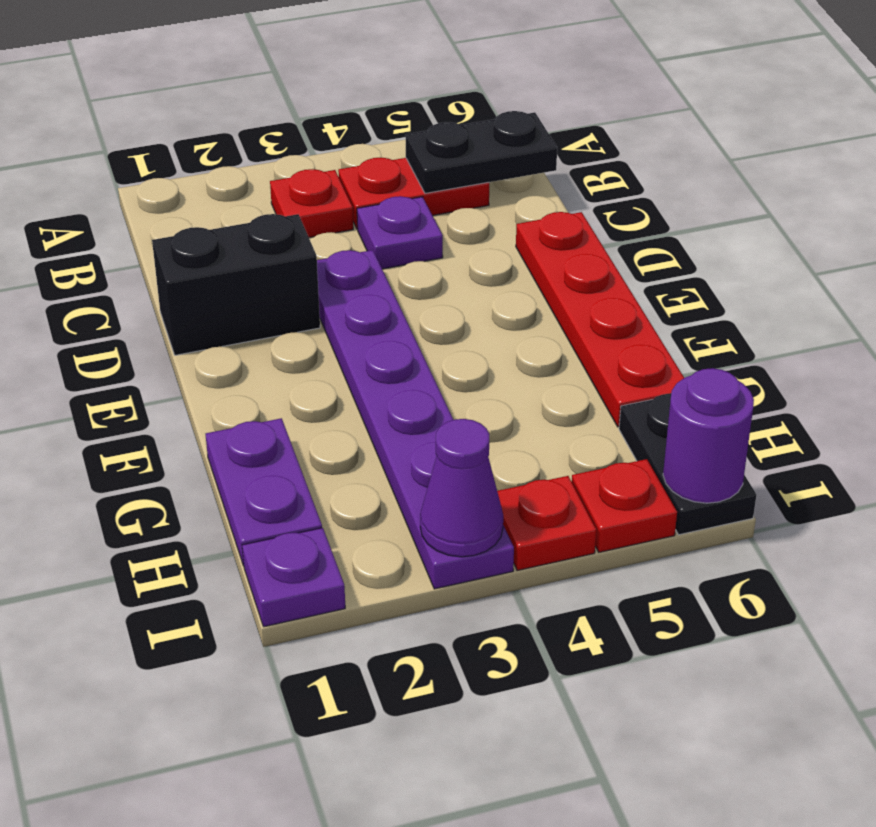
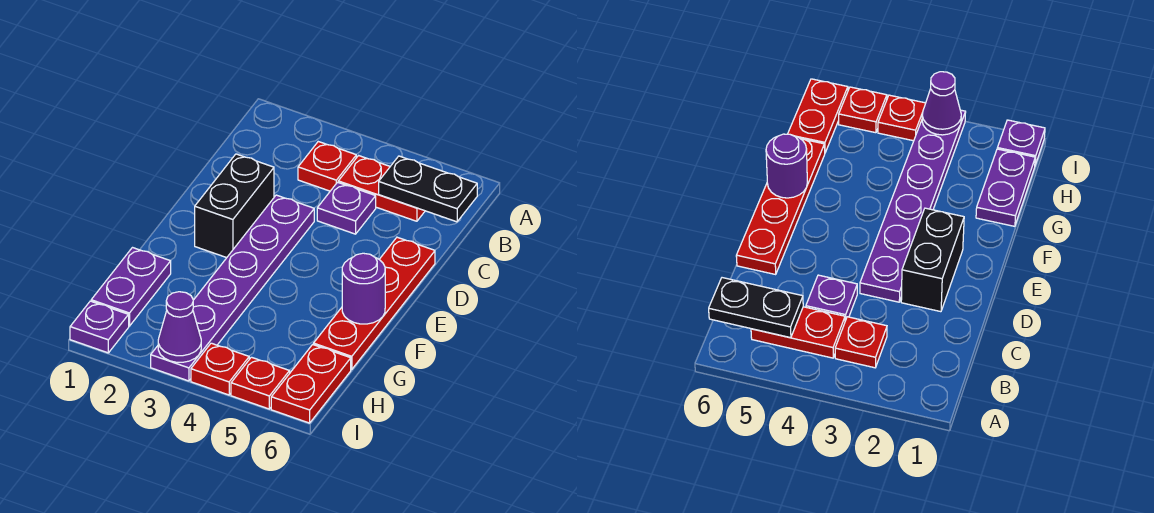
black 1x2 brick [152,214,320,355] -> black 1x2 brick turned to [195,154,274,258]
black 1x2 plate [619,394,756,535] -> red 1x2 plate [271,345,351,423]
purple 1x1 round brick [663,368,754,503] -> purple 1x1 round brick moved to [342,253,385,324]

